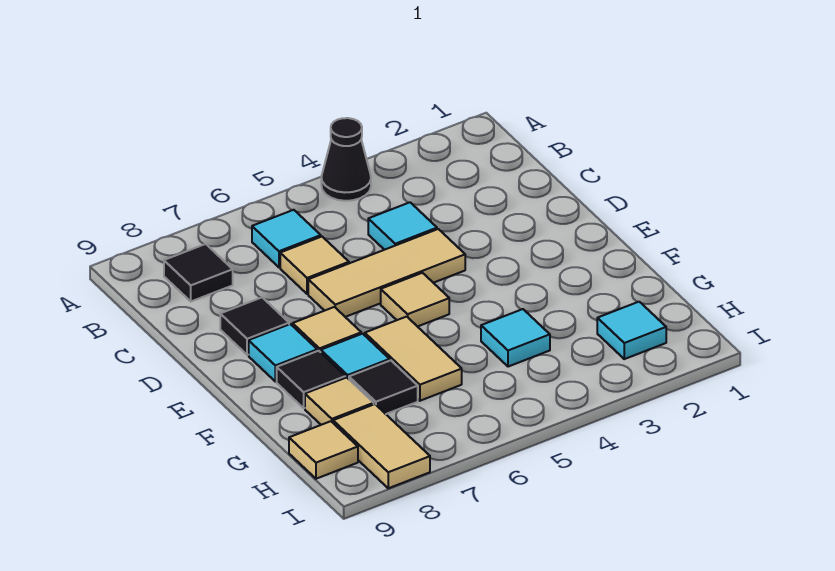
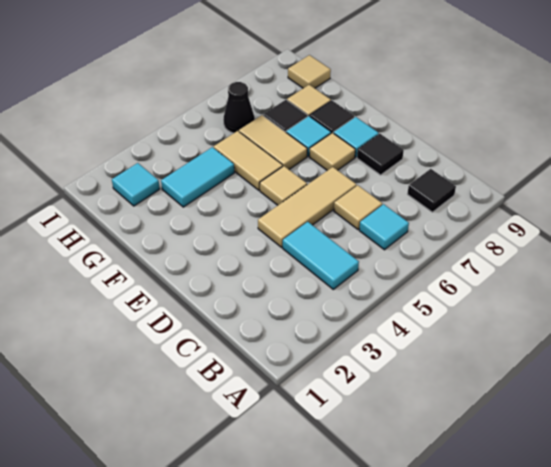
black 1x1 cone [321,118,371,201] -> black 1x1 cone moved to [223,82,255,133]
cyan 1x1 tile [368,202,437,250] -> cyan 1x2 tile [283,222,359,289]
cyan 1x1 tile [481,309,550,367] -> cyan 1x2 tile [161,147,234,207]
tan 1x2 tile [333,404,430,488] -> tan 1x2 tile moved to [214,131,283,190]

